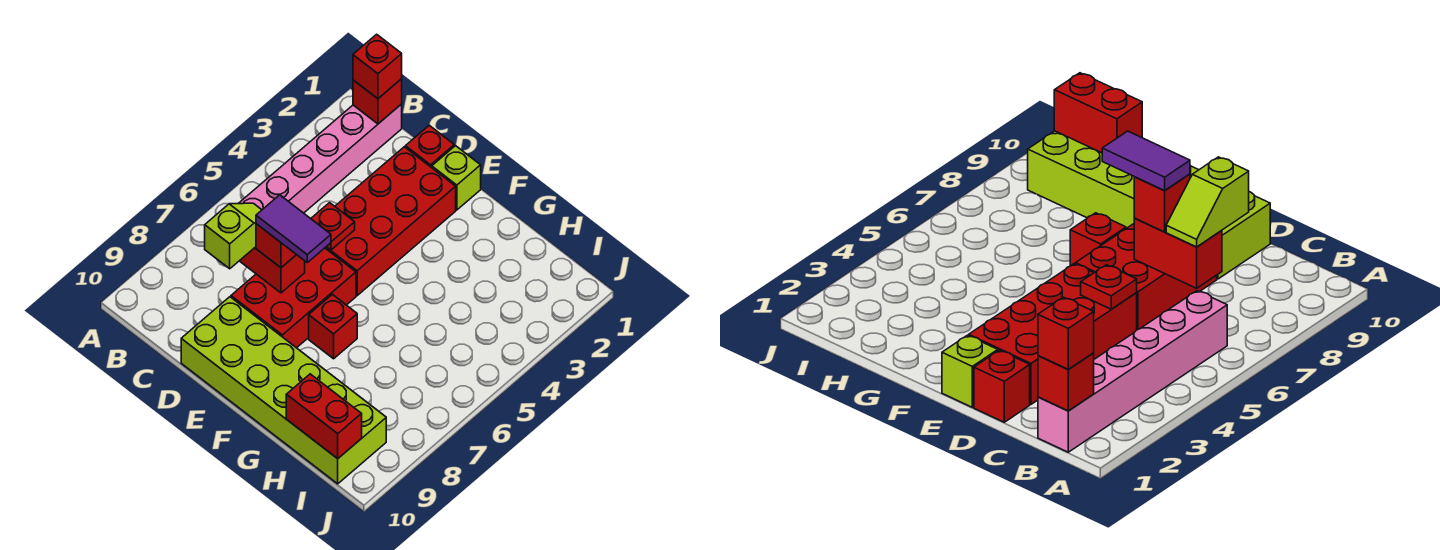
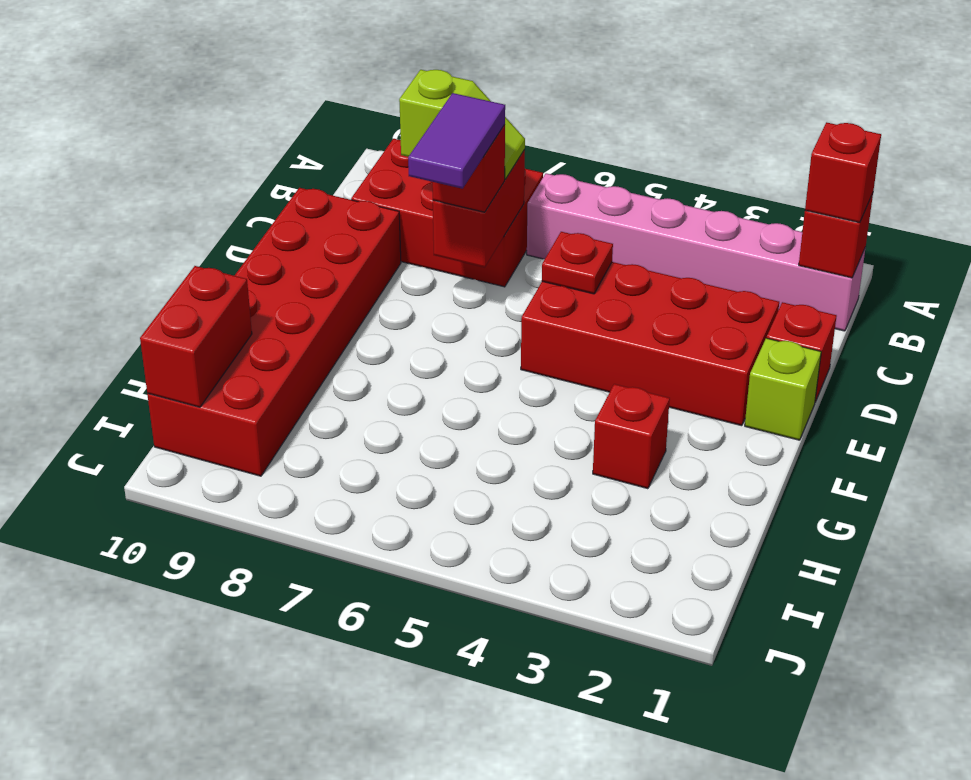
red 2x3 brick [231,248,356,348] -> red 2x3 brick moved to [351,139,543,287]
lime 2x6 brick [181,297,386,484] -> red 2x6 brick [147,188,401,476]
red 1x1 brick [309,294,357,359] -> red 1x1 brick moved to [593,384,670,489]

